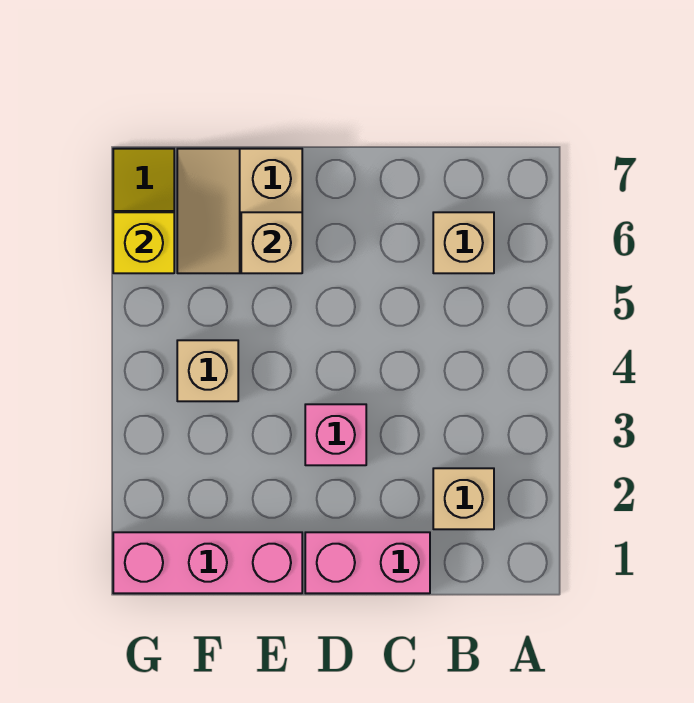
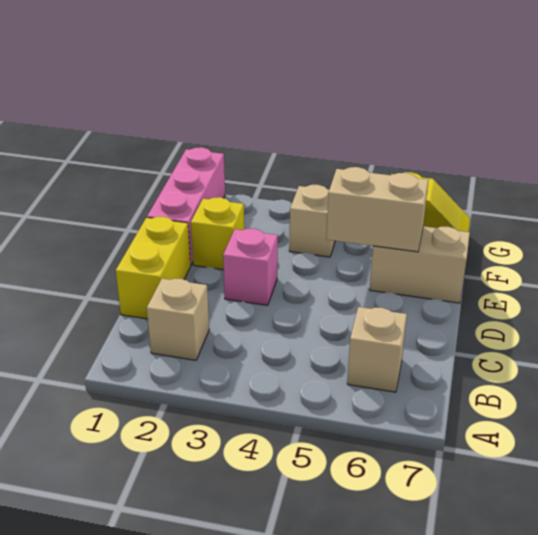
pink 1x2 brick [305,532,430,593] -> yellow 1x2 brick [116,217,191,319]
tan 1x1 brick [241,212,302,273] -> tan 1x2 brick [326,167,428,252]
yellow 1x1 brick [113,212,174,273] -> yellow 1x1 brick moved to [191,197,244,270]

